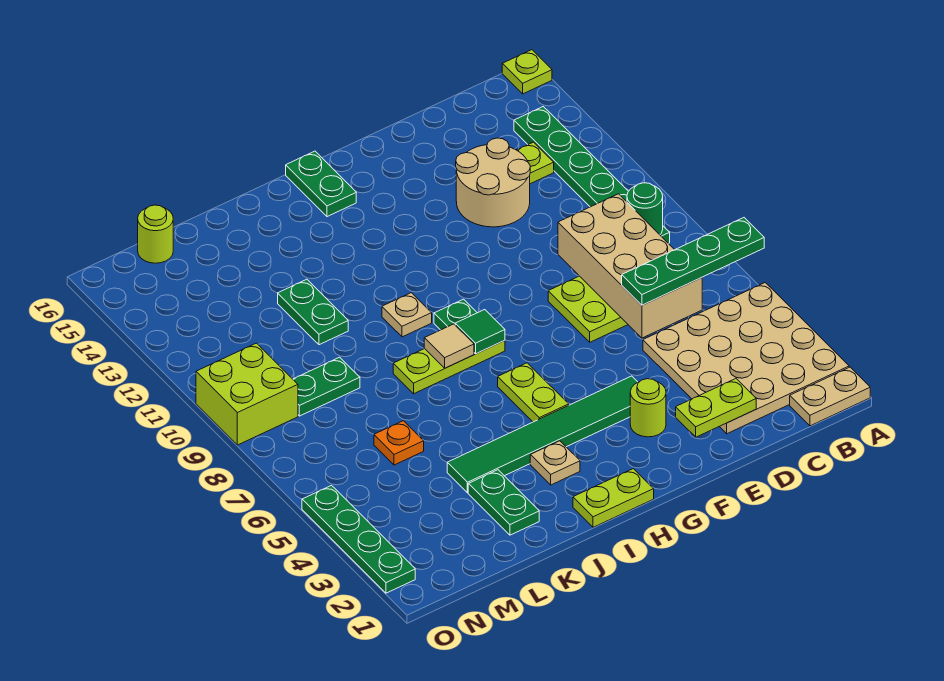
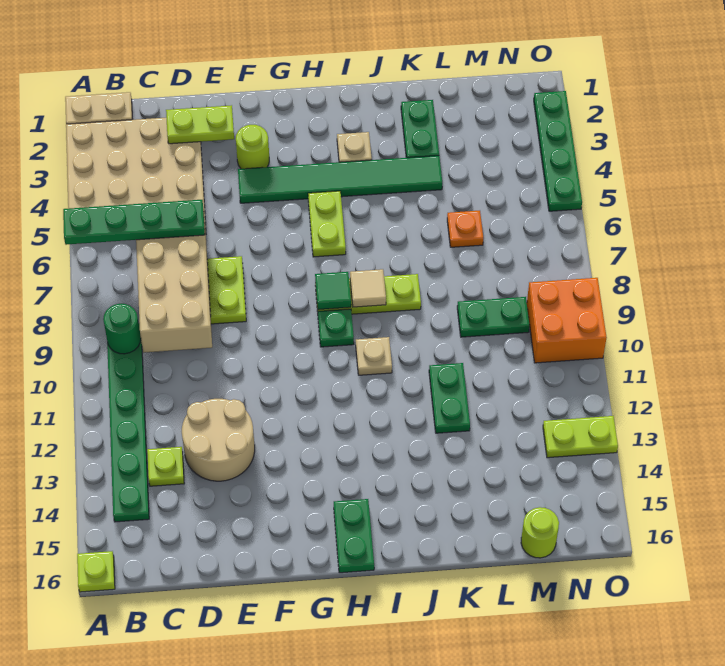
lime 1x2 plate [573,469,654,527] -> lime 1x2 plate moved to [543,416,618,458]
lime 2x2 brick [196,343,298,445] -> orange 2x2 brick [527,278,607,363]

